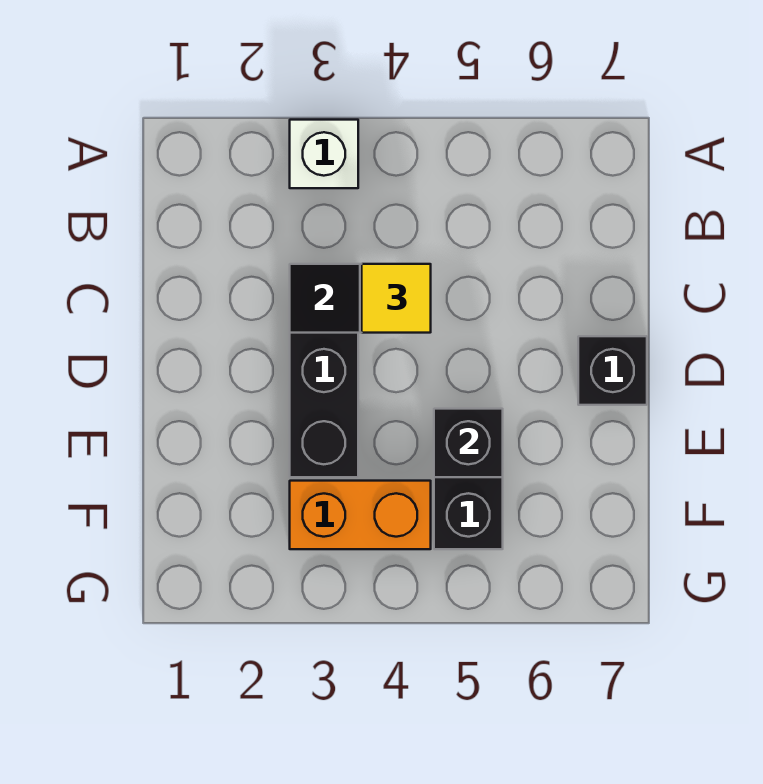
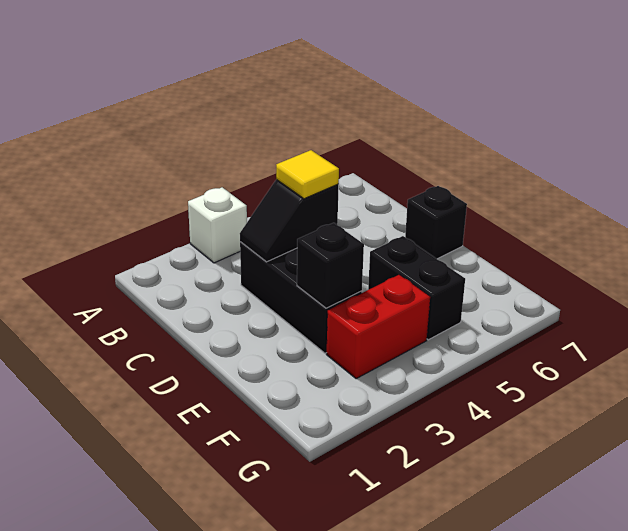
black 1x1 brick [434,409,503,477] -> black 1x1 brick moved to [297,223,364,308]
orange 1x2 brick [290,481,431,549] -> red 1x2 brick [326,275,430,379]

